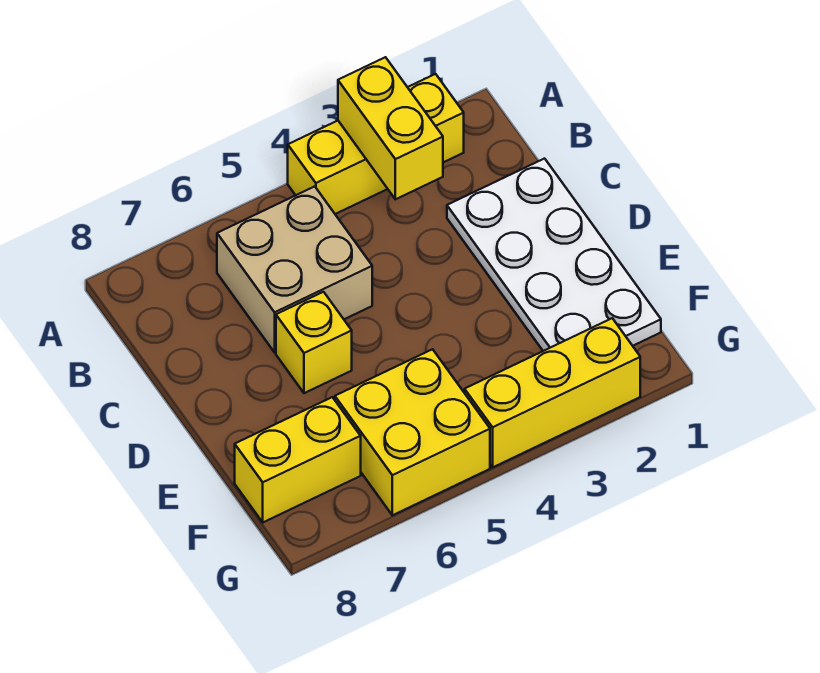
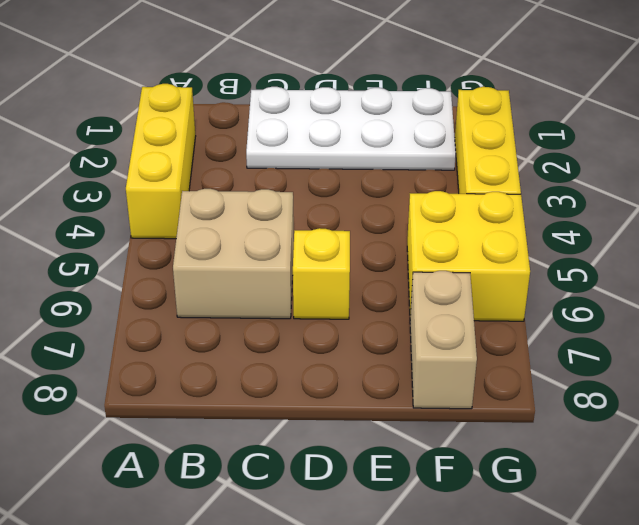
yellow 1x2 brick [338,57,443,199] -> none
yellow 1x2 brick [235,397,361,522] -> tan 1x2 brick [410,271,477,409]

